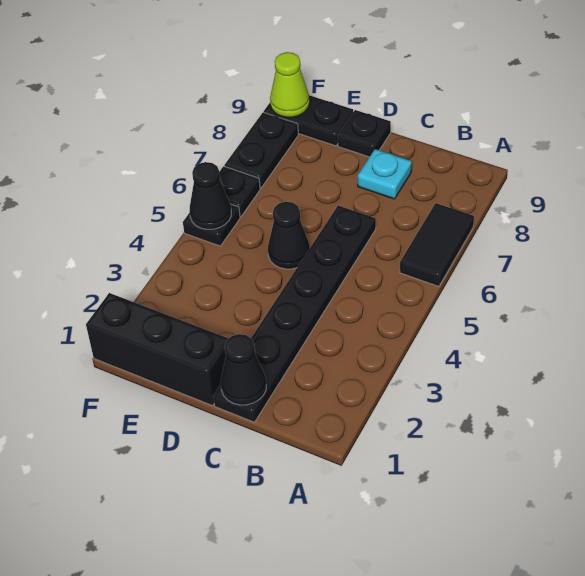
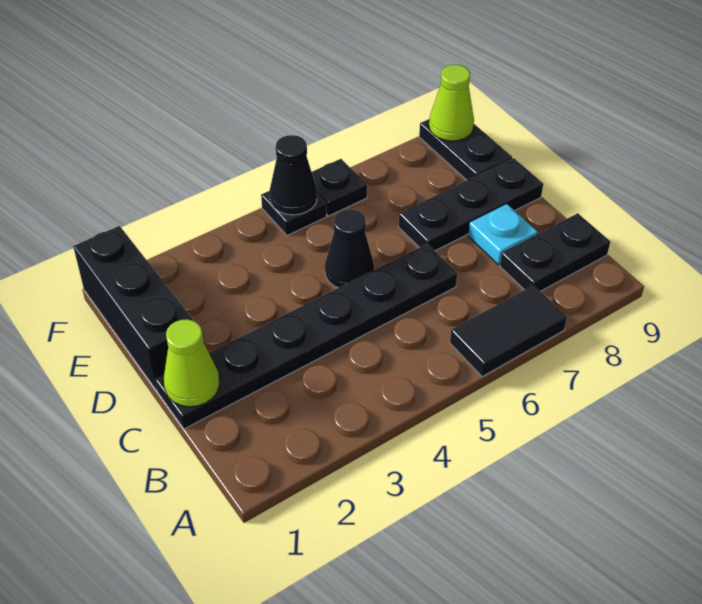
black 1x1 cone [221,334,266,405] -> lime 1x1 cone [164,319,219,407]
black 1x1 plate [338,110,391,157] -> black 1x3 plate [399,158,543,251]
black 1x2 plate [224,112,298,188] -> black 1x2 plate moved to [500,213,610,291]

